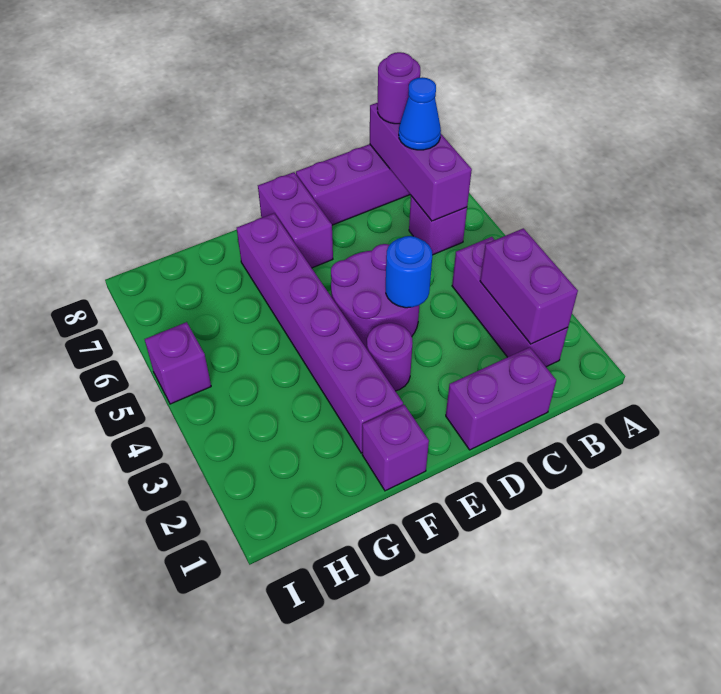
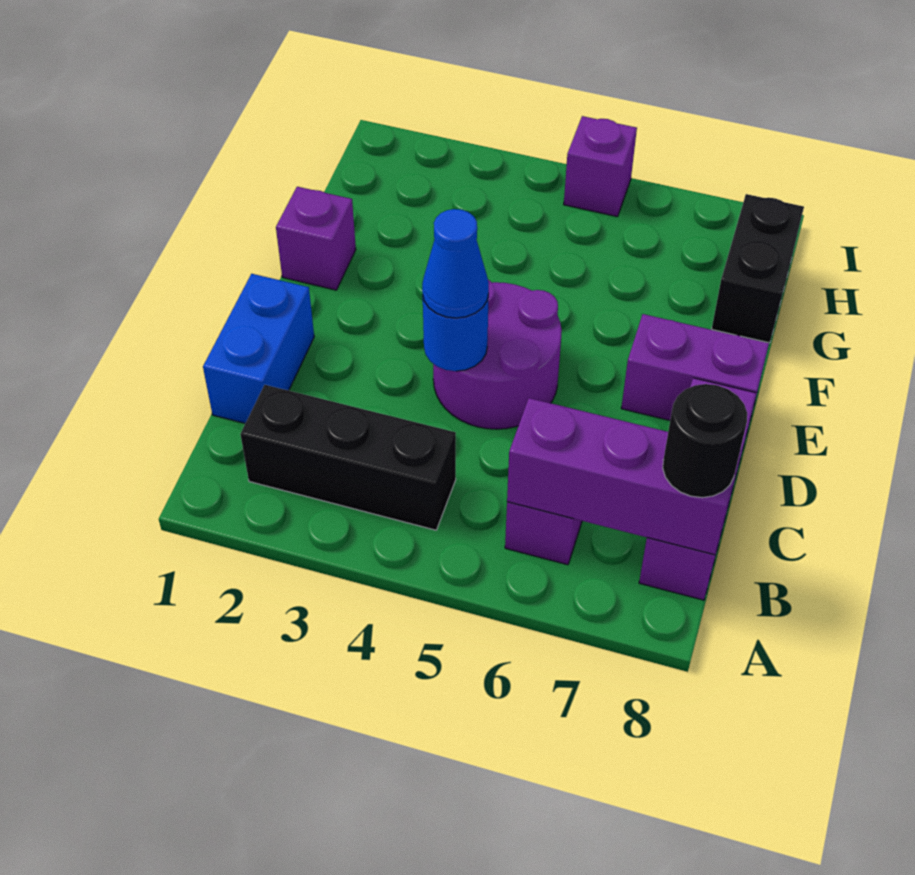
purple 1x3 brick [452,237,568,367] -> black 1x3 brick [240,385,456,530]
purple 1x2 brick [480,228,578,344] -> none
blue 1x1 cone [399,77,441,150] -> blue 1x1 cone moved to [422,209,489,318]
purple 1x1 round brick [377,52,420,124] -> black 1x1 round brick [663,384,747,498]
purple 1x2 brick [446,347,556,450] -> blue 1x2 brick [203,274,314,423]
purple 1x1 round brick [367,323,412,391] -> none
purple 1x6 brick [237,213,403,453] -> none
none -> black 1x2 brick [712,194,804,343]

